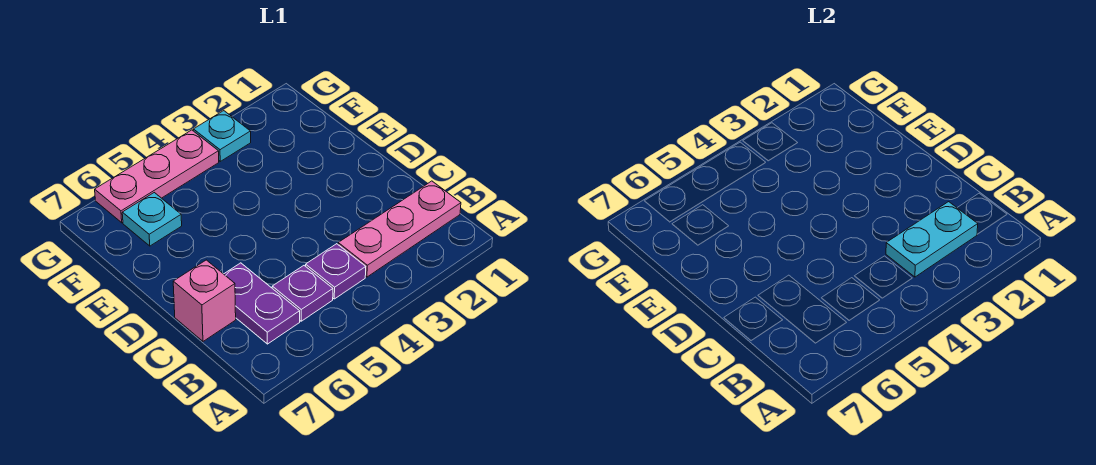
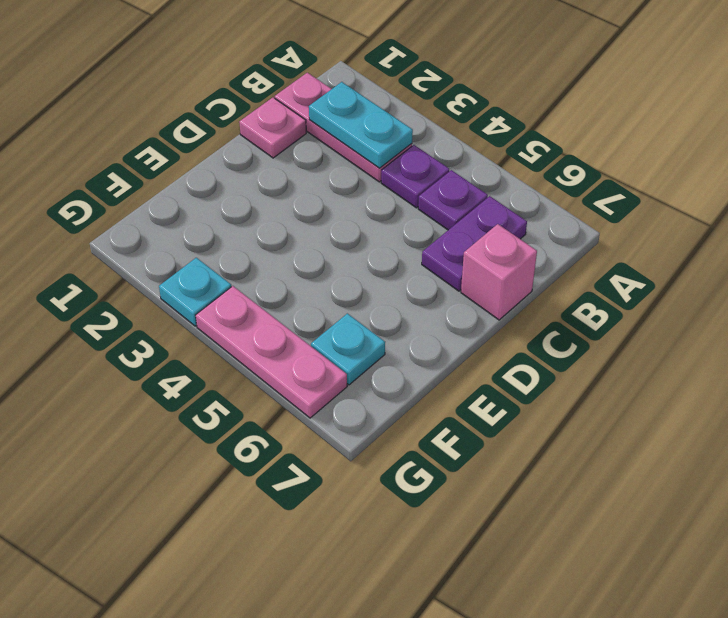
none -> pink 1x1 plate [239,97,306,158]

